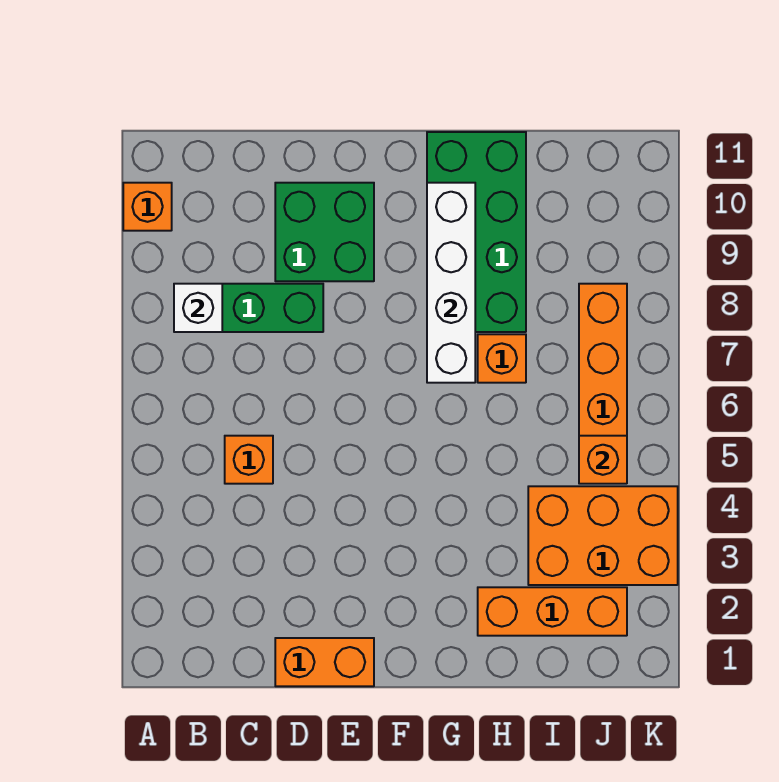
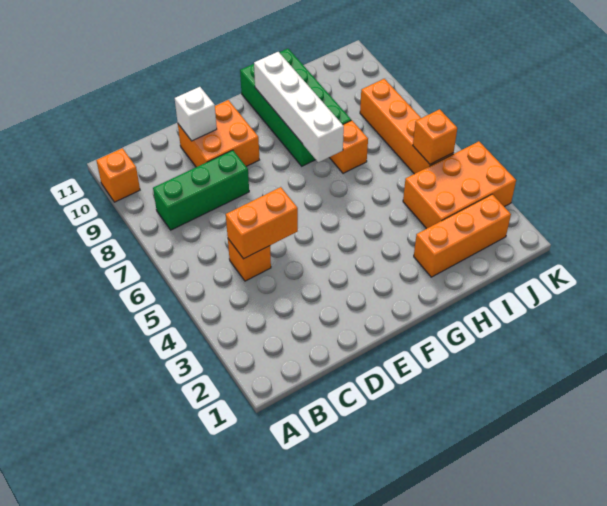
white 1x1 brick [174,284,222,332] -> white 1x1 brick moved to [175,87,217,141]
orange 1x2 brick [275,638,374,686] -> orange 1x2 brick moved to [226,187,298,259]
green 2x2 brick [275,183,374,281] -> orange 2x2 brick [178,100,259,167]

